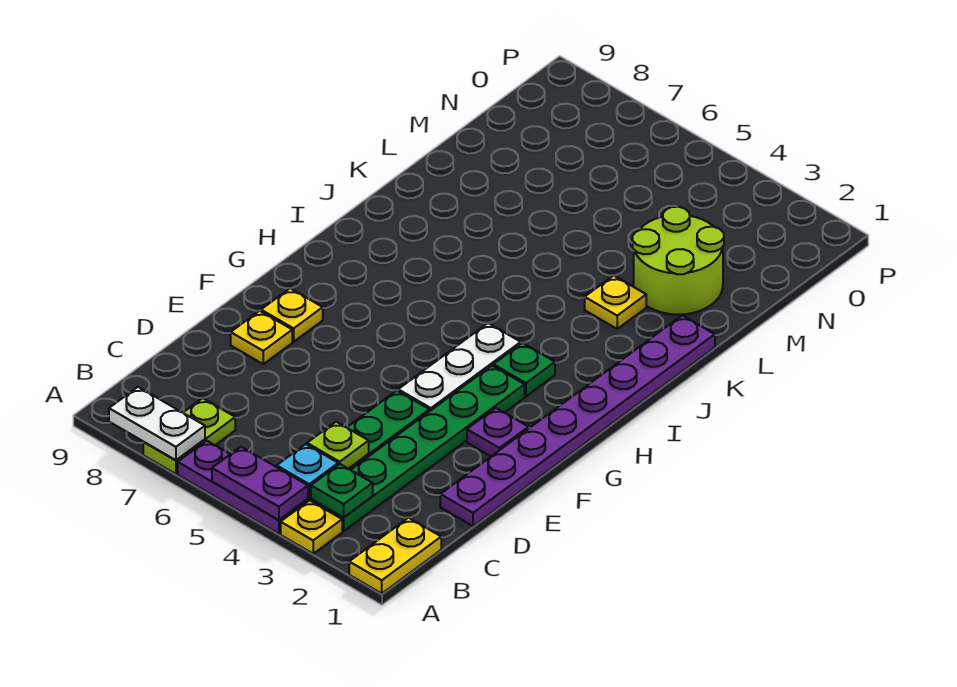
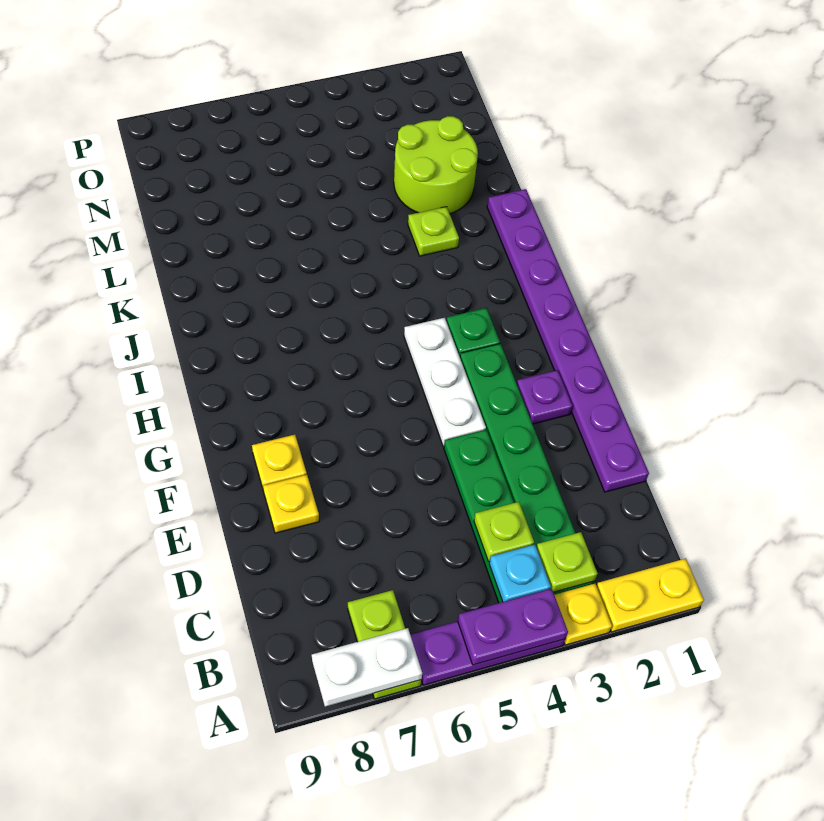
yellow 1x2 plate [349,518,441,594] -> yellow 1x2 plate turned to [596,559,704,632]
green 1x1 plate [311,464,373,518] -> lime 1x1 plate [536,532,598,592]
yellow 1x1 plate [585,275,646,329] -> lime 1x1 plate [408,207,459,256]

